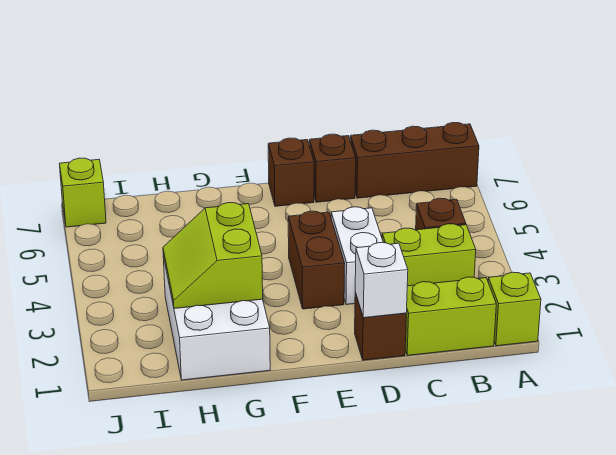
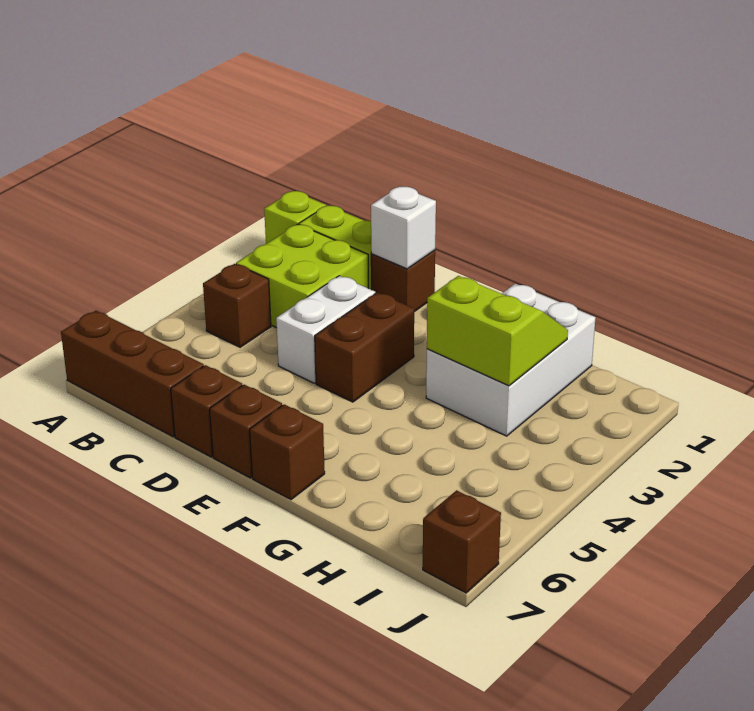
lime 1x2 brick [382,224,476,286] -> lime 2x2 brick [236,224,368,328]
none -> brown 1x1 brick [250,404,325,500]
lime 2x2 slope [163,203,263,309] -> lime 2x2 slope turned to [427,276,568,386]
lime 1x1 brick [60,158,106,227] -> brown 1x1 brick [423,490,501,593]

